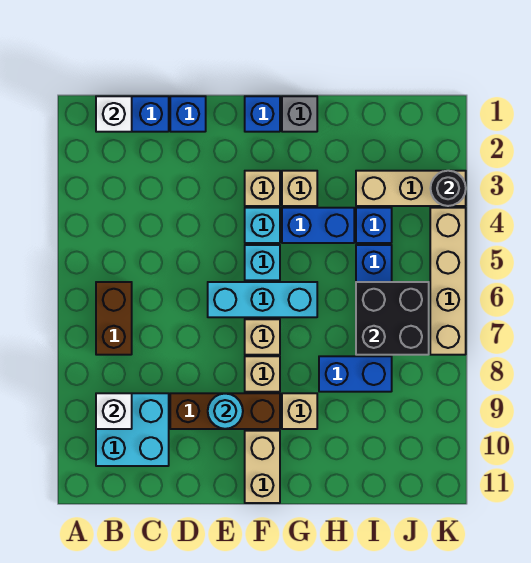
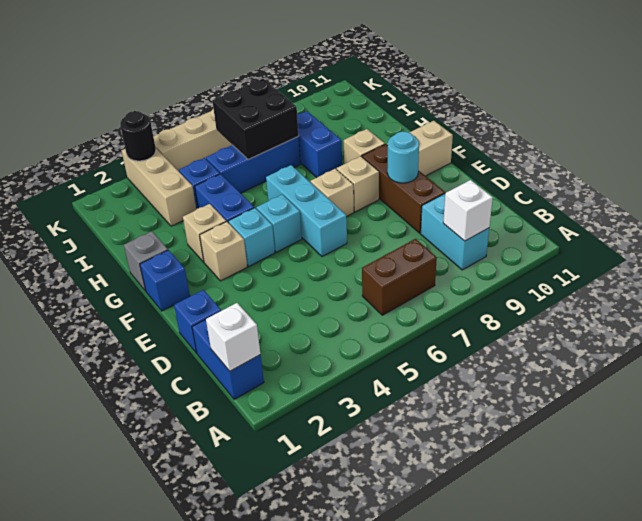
cyan 2x2 brick [96,393,169,466] -> cyan 1x2 brick [421,194,489,270]

